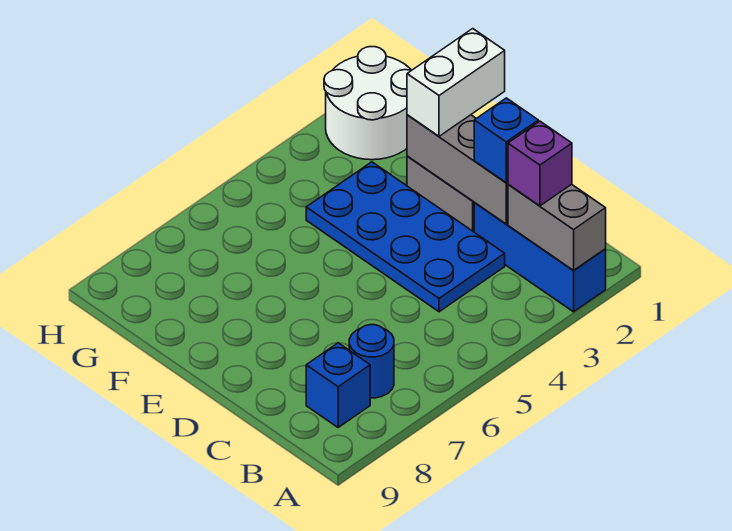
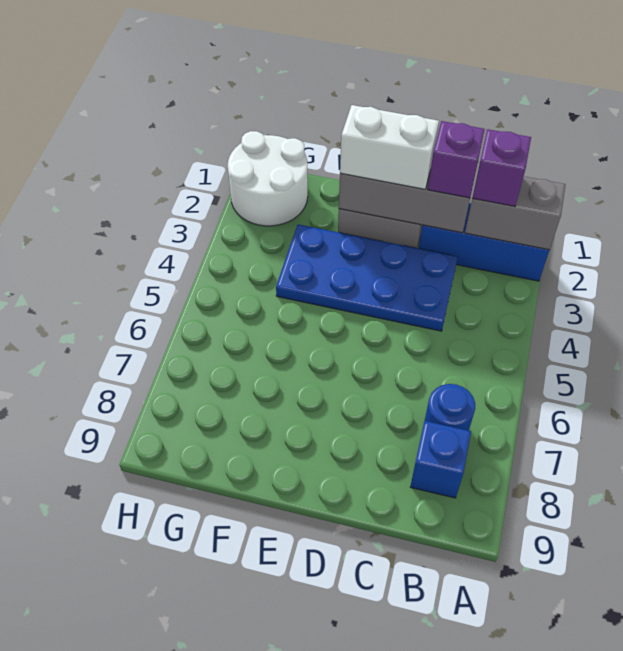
blue 1x1 brick [474,98,538,183] -> purple 1x1 brick [428,121,485,198]
white 1x2 brick [407,29,505,136] -> white 1x2 brick turned to [340,105,439,189]

